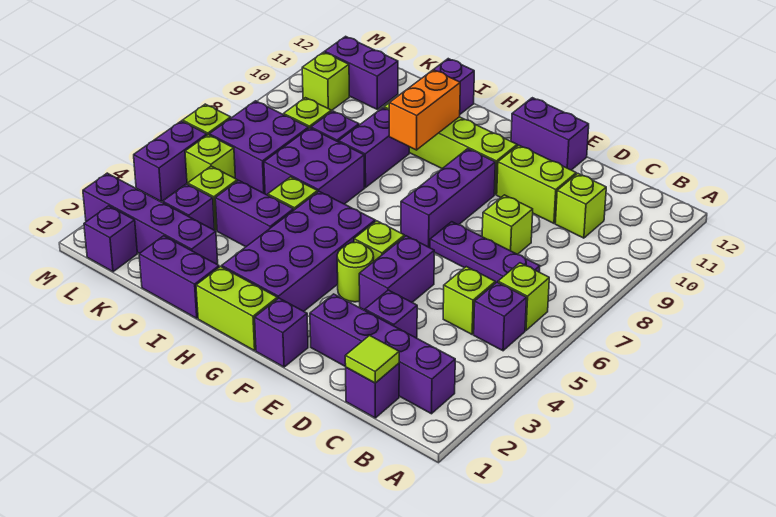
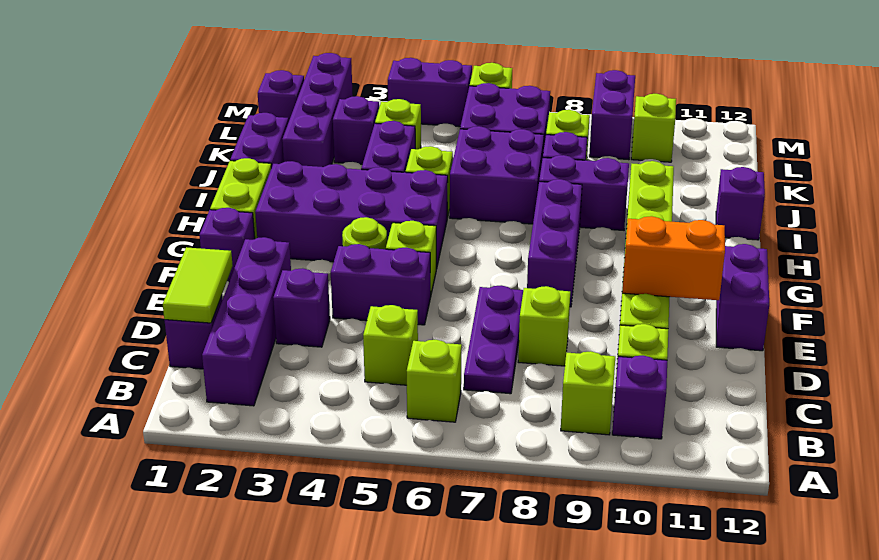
purple 1x1 brick [474,282,527,351] -> purple 1x1 brick moved to [612,356,667,439]
lime 1x1 tile [345,335,399,383] -> lime 1x2 tile [163,247,233,323]
purple 1x3 brick [401,149,495,248] -> purple 1x3 brick turned to [527,179,582,307]
orange 1x2 brick [389,70,460,150] -> orange 1x2 brick moved to [622,216,725,300]
purple 1x2 brick [325,36,398,109] -> purple 1x2 brick moved to [589,70,635,160]
lime 1x1 brick [185,135,235,184] -> lime 1x1 brick moved to [561,351,615,435]

